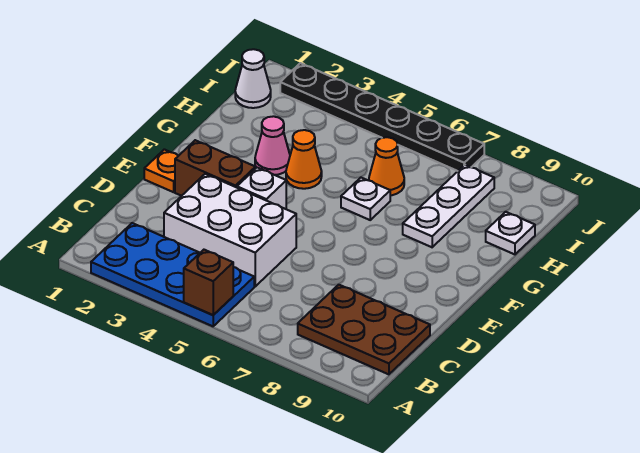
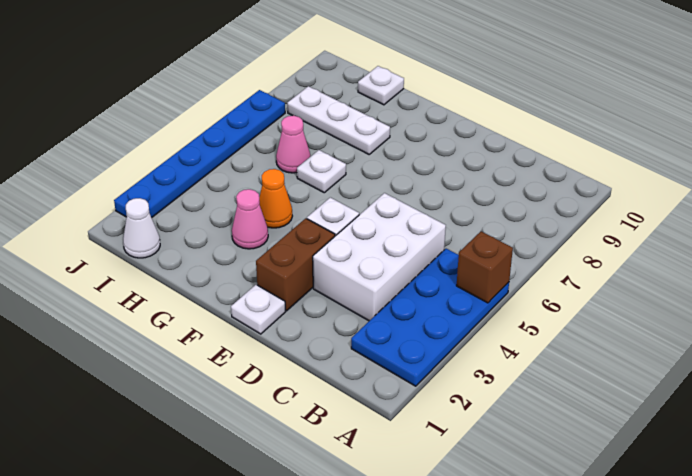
brown 2x3 plate [298,285,430,374] -> none
orange 1x1 plate [144,149,178,192] -> white 1x1 plate [231,285,286,334]
orange 1x1 cone [369,137,404,195] -> pink 1x1 cone [276,116,311,173]
black 1x6 plate [280,63,484,171] -> blue 1x6 plate [114,90,285,218]

